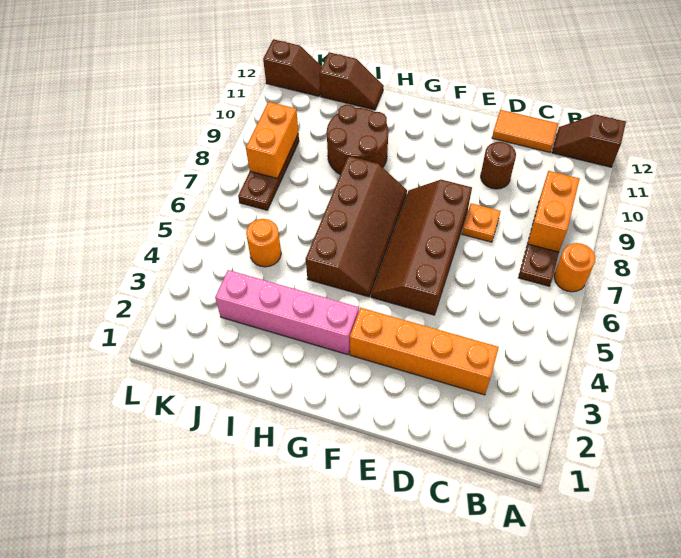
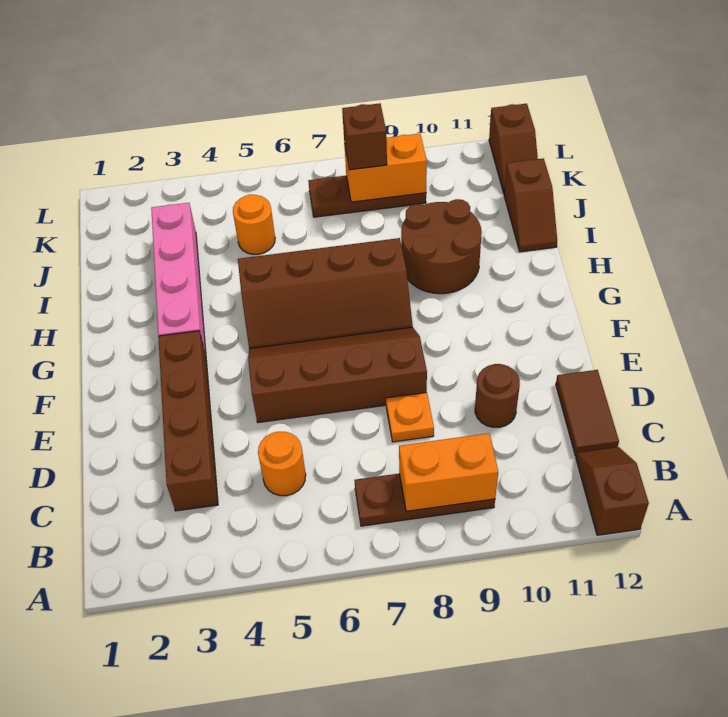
orange 1x1 round brick [554,243,595,292] -> orange 1x1 round brick moved to [258,432,306,496]
orange 1x4 brick [350,308,499,395] -> brown 1x4 brick [158,331,218,511]
orange 1x2 tile [492,110,558,152] -> brown 1x2 tile [556,370,619,456]
none -> brown 1x1 brick [342,103,387,170]

